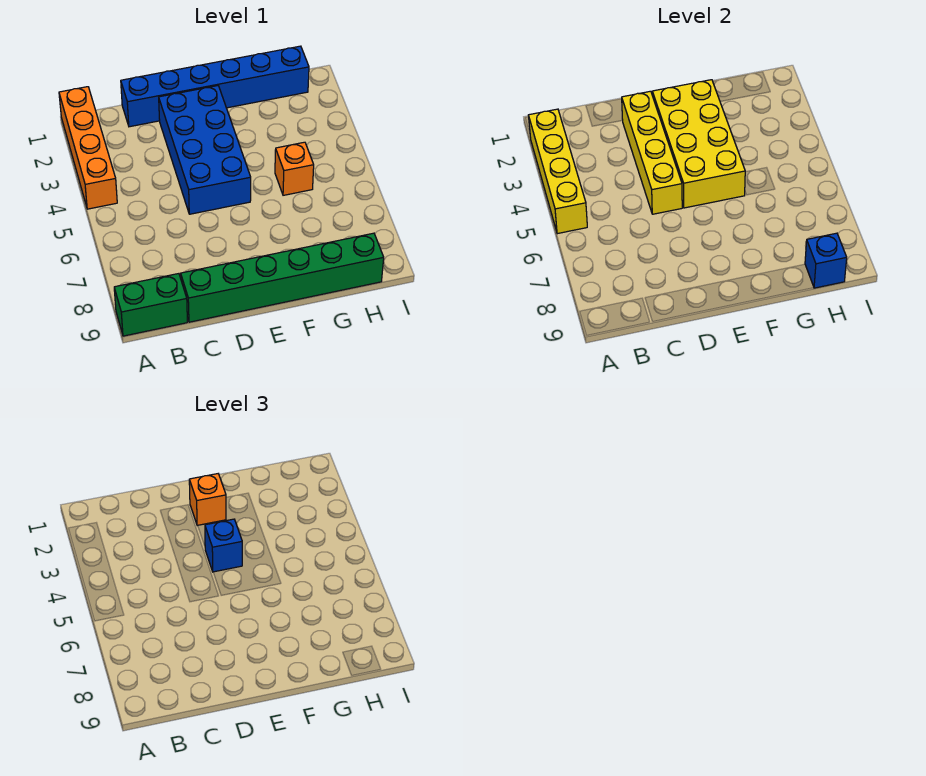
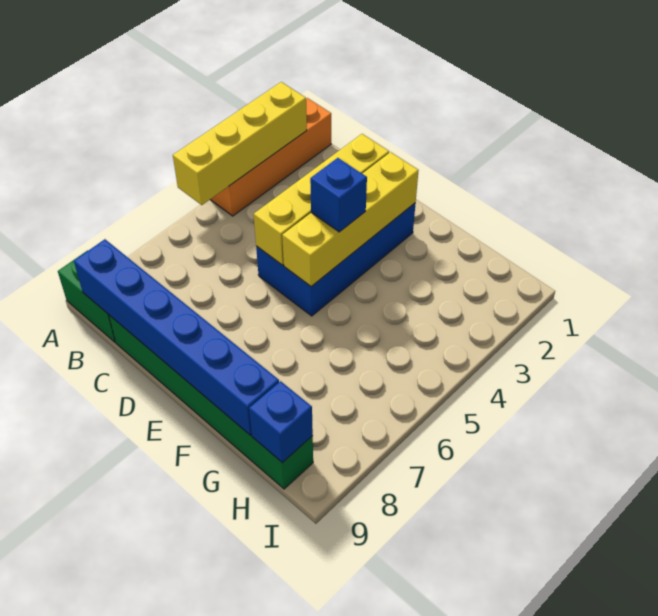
blue 1x6 brick [121,46,309,127] -> blue 1x6 brick moved to [74,239,279,435]
yellow 2x4 brick [652,80,745,208] -> yellow 1x4 brick [282,152,419,286]
orange 1x1 brick [189,474,226,526] -> none
orange 1x1 brick [275,142,314,195] -> none

